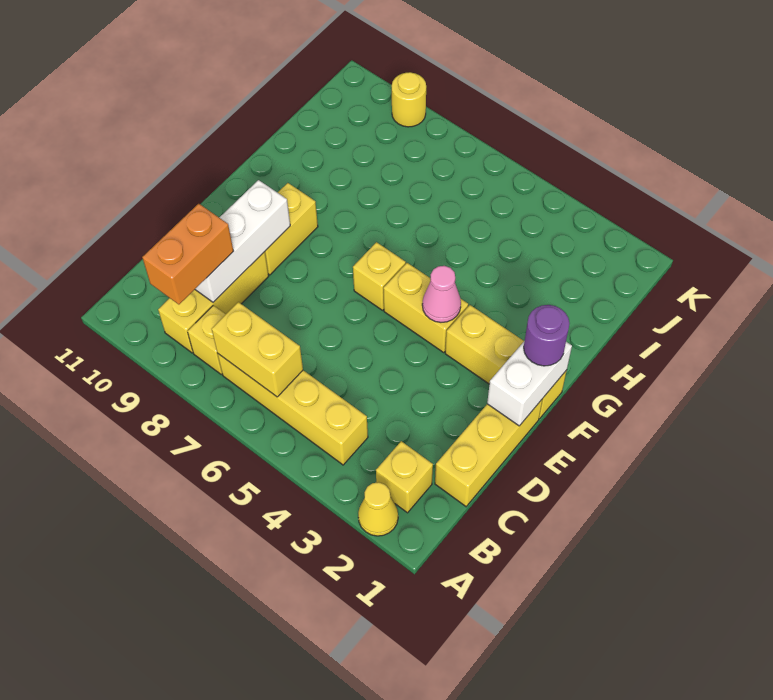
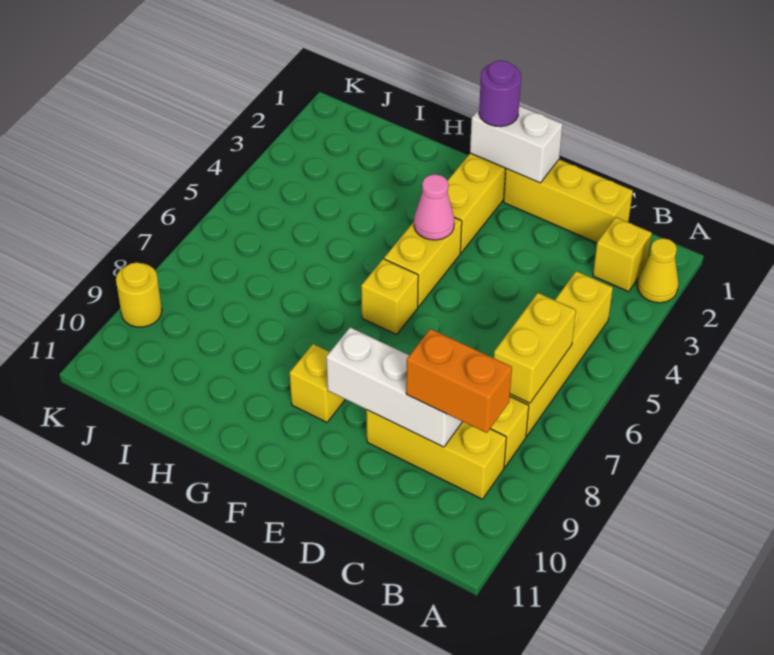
yellow 1x2 brick [265,183,318,275] -> yellow 1x1 brick [290,344,345,422]

